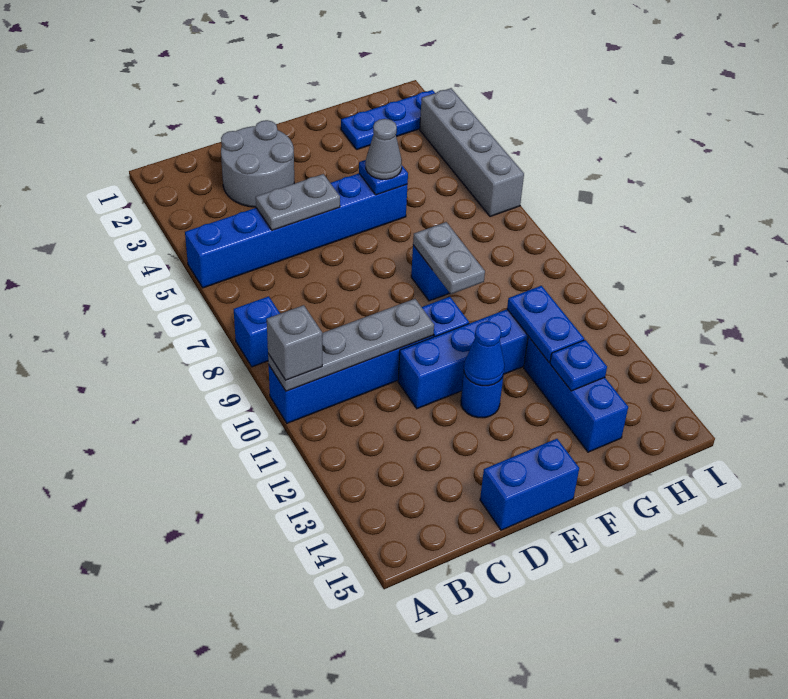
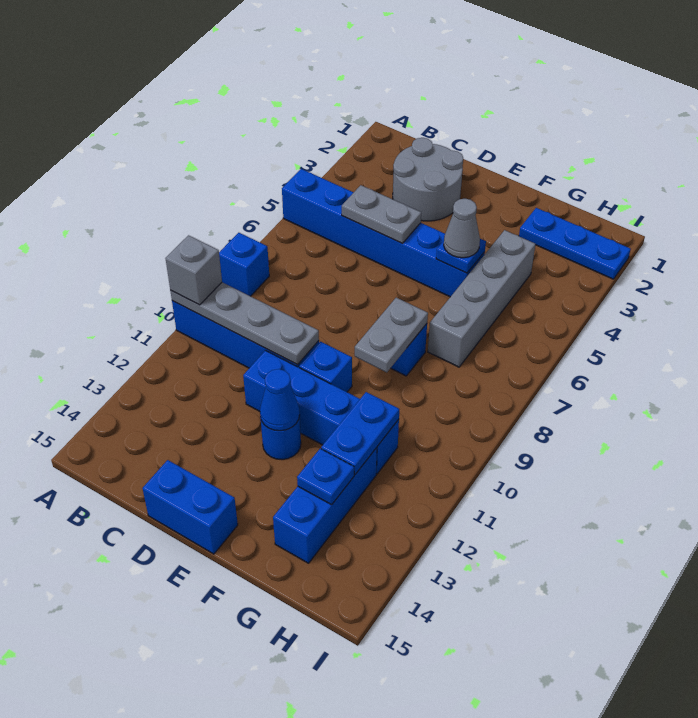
grey 1x4 brick [420,88,524,217] -> grey 1x4 brick moved to [428,230,535,367]

